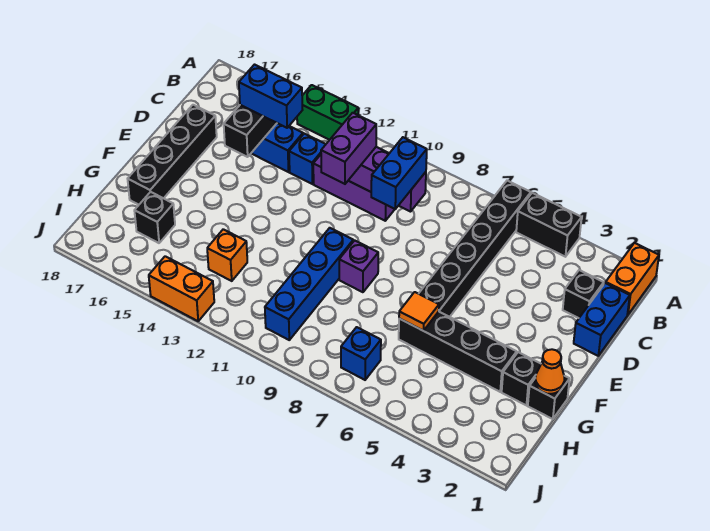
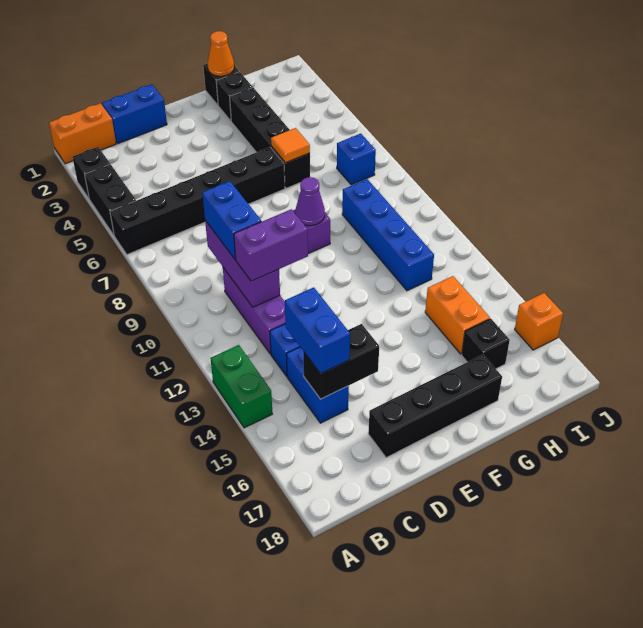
black 1x1 brick [563,270,604,318] -> black 1x1 brick moved to [73,147,110,198]
blue 1x2 brick [371,137,427,209] -> blue 1x2 brick turned to [202,181,261,260]
none -> purple 1x1 cone [295,177,325,226]
blue 1x4 brick [265,228,353,340] -> blue 1x4 brick turned to [342,179,434,291]
orange 1x1 brick [207,229,247,281] -> orange 1x1 brick moved to [515,293,563,350]
orange 1x2 brick [149,256,214,321] -> orange 1x2 brick moved to [425,276,490,354]

